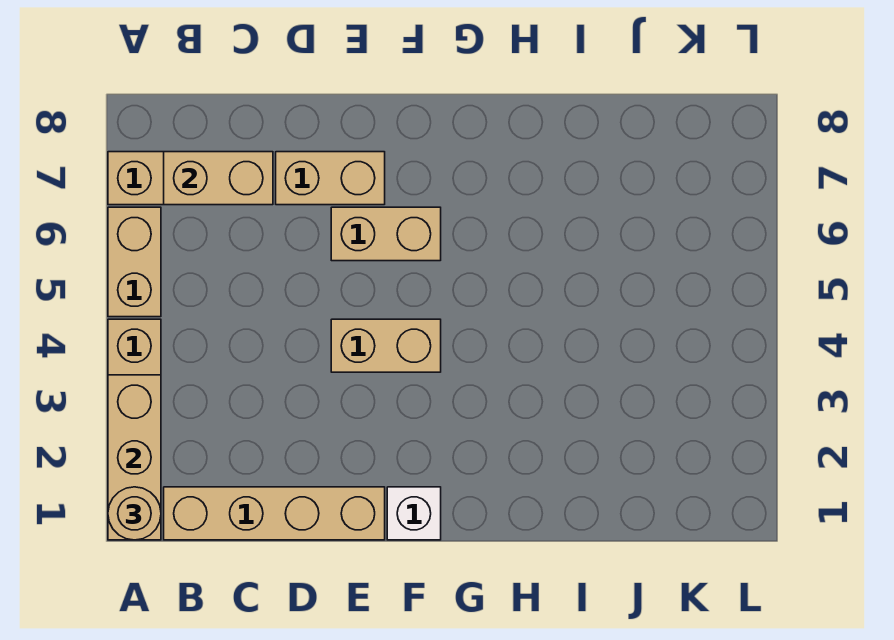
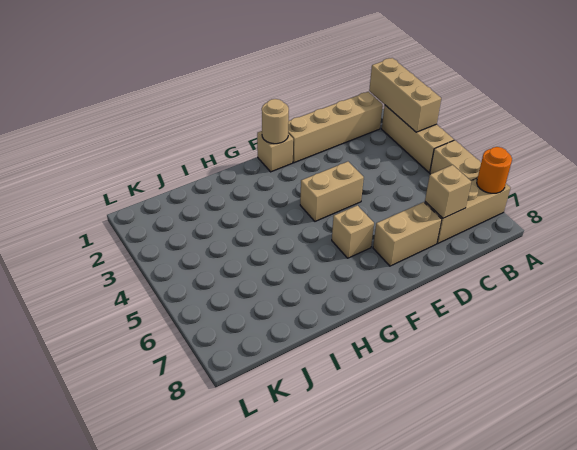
tan 1x1 round brick [108,487,161,540] -> tan 1x1 round brick moved to [262,99,289,144]
none -> orange 1x1 round brick [477,147,512,193]
tan 1x2 brick [164,152,273,205] -> tan 1x1 brick [425,165,471,218]
tan 1x2 brick [331,207,441,261] -> tan 1x1 brick [332,205,374,258]
white 1x1 brick [387,487,441,540] -> tan 1x1 brick [257,131,293,172]

